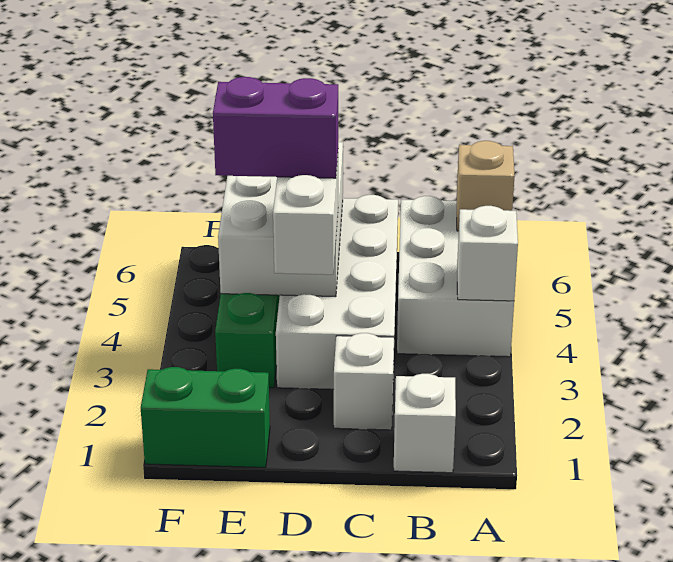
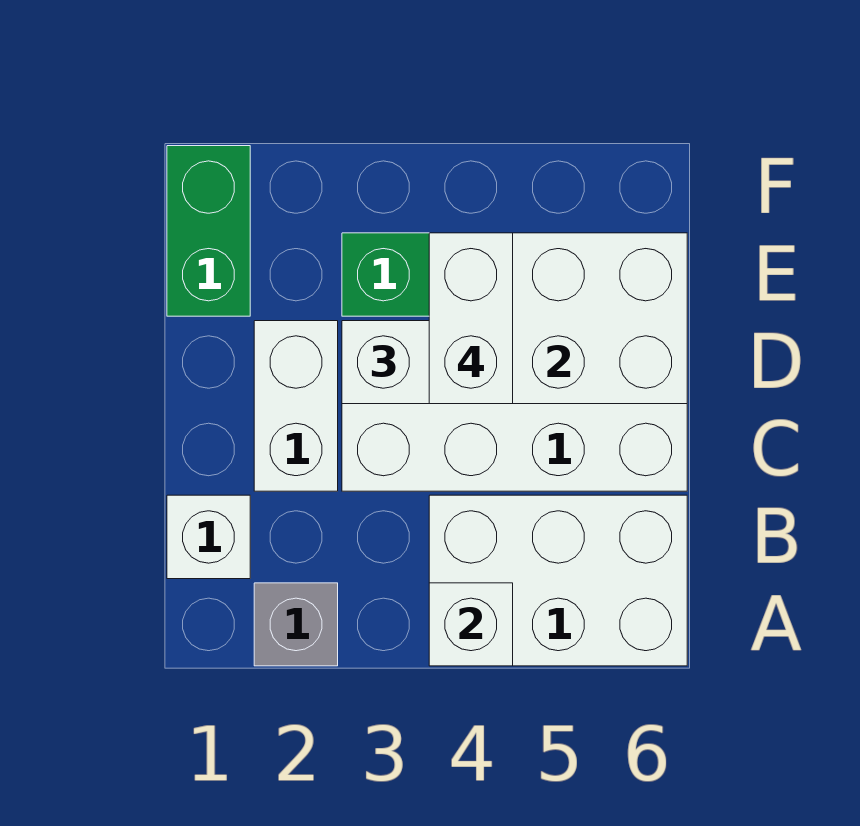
none -> grey 1x1 brick [254,583,338,666]
tan 1x1 brick [457,141,515,231] -> none
white 1x1 brick [334,333,394,430] -> white 1x2 brick [254,321,338,491]
purple 1x2 brick [213,77,338,178] -> white 1x2 brick [429,233,513,404]

